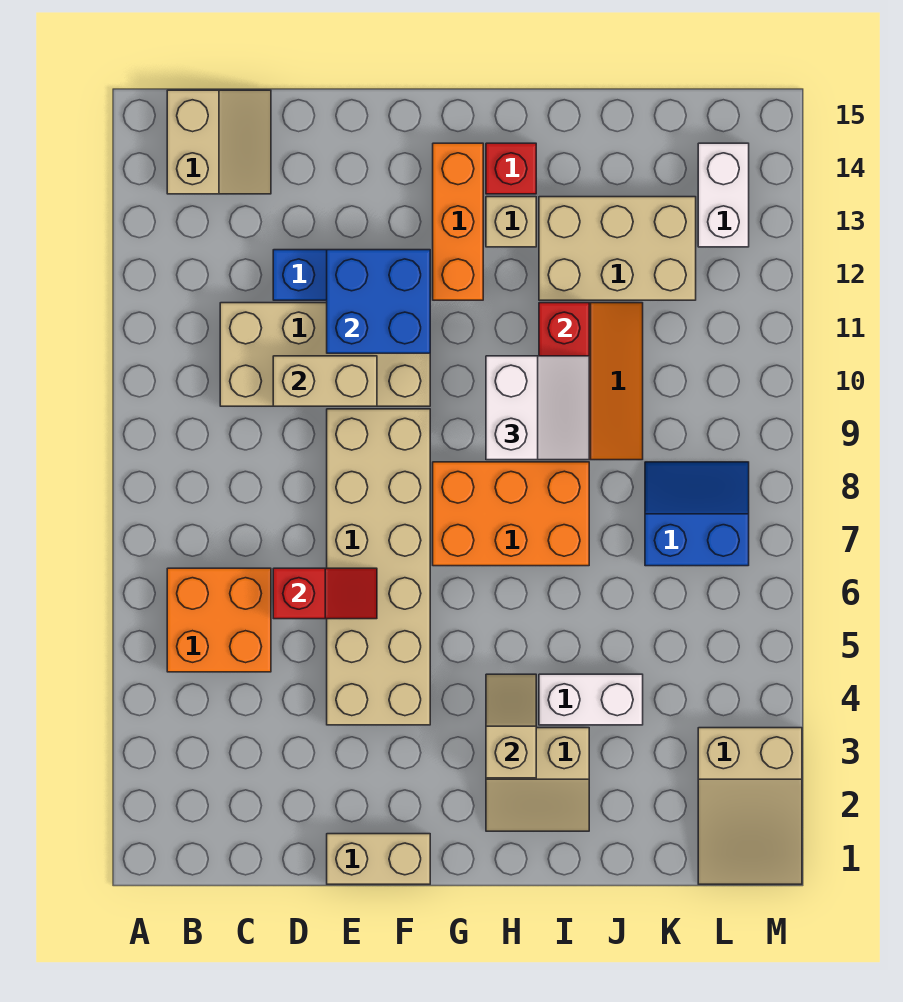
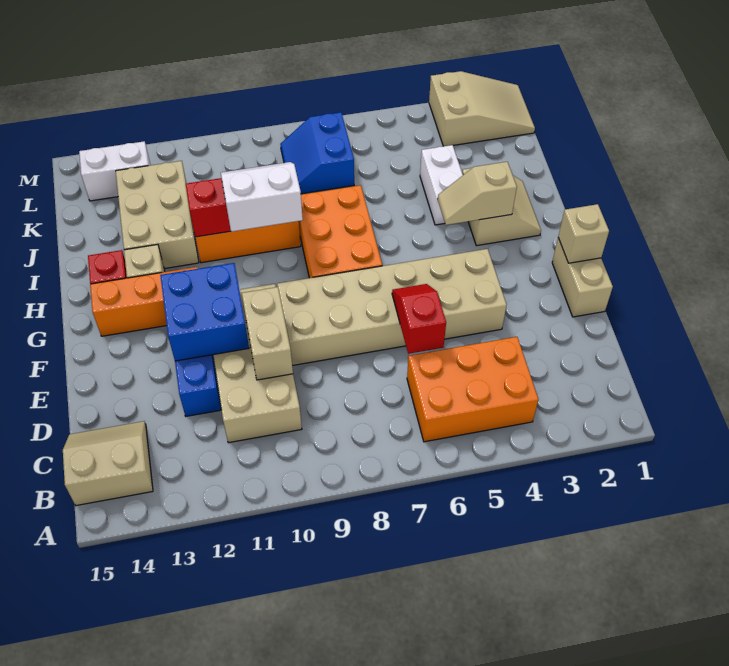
orange 2x2 brick [167,568,271,672] -> orange 2x3 brick [407,337,538,442]
none -> tan 1x1 brick [558,204,609,263]

